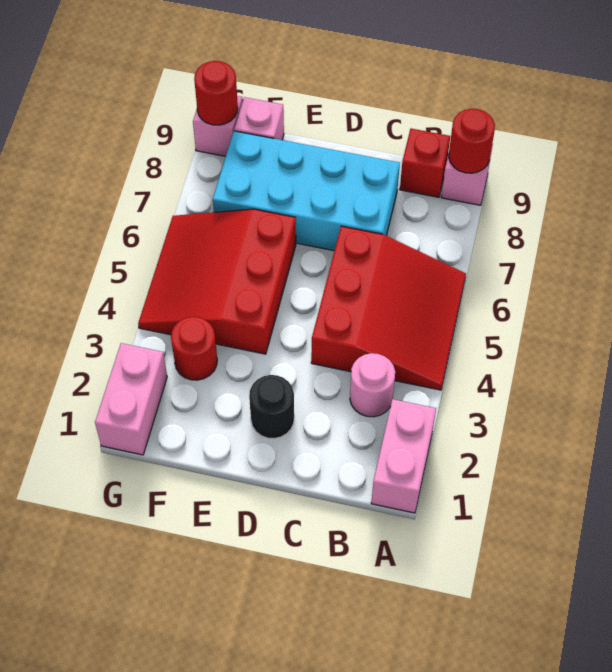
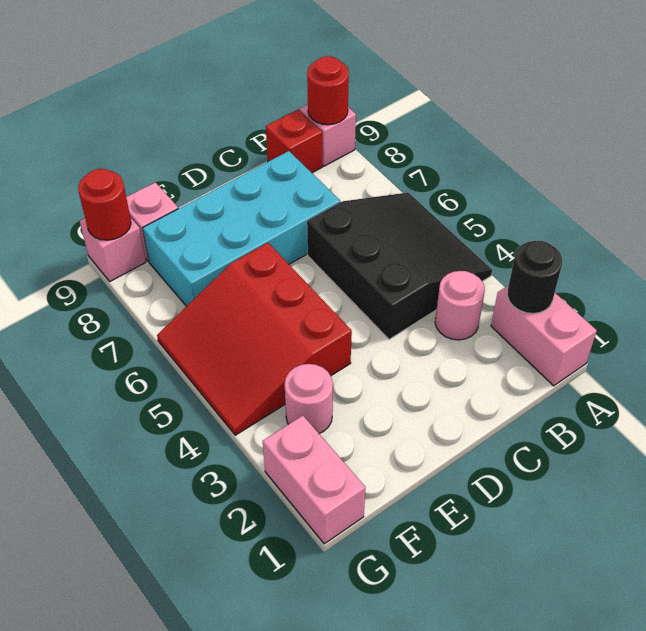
red 3x3 slope [311,226,466,390] -> black 3x3 slope [307,192,492,339]
black 1x1 round brick [249,375,294,438] -> black 1x1 round brick moved to [507,241,562,314]
red 1x1 round brick [171,317,217,380] -> pink 1x1 round brick [285,364,333,434]

